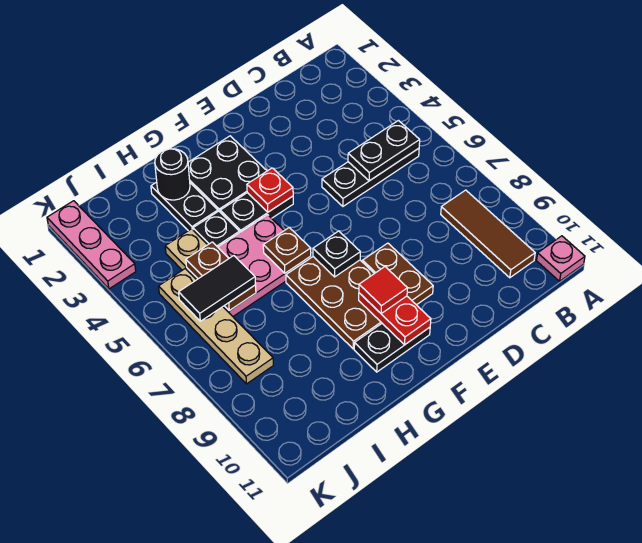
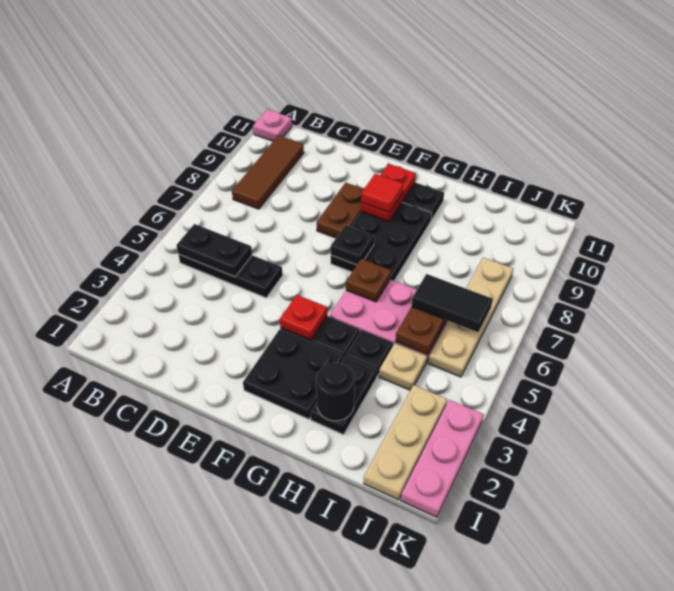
brown 2x3 plate [286,257,382,349] -> black 2x3 plate [331,203,432,281]
none -> tan 1x3 plate [364,385,447,500]

